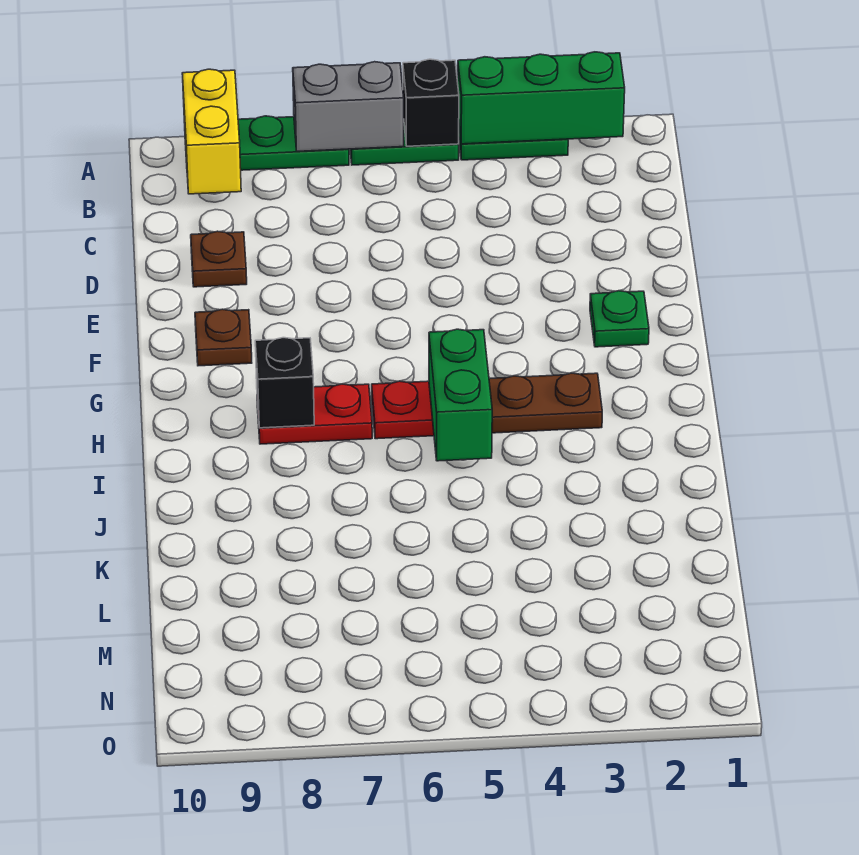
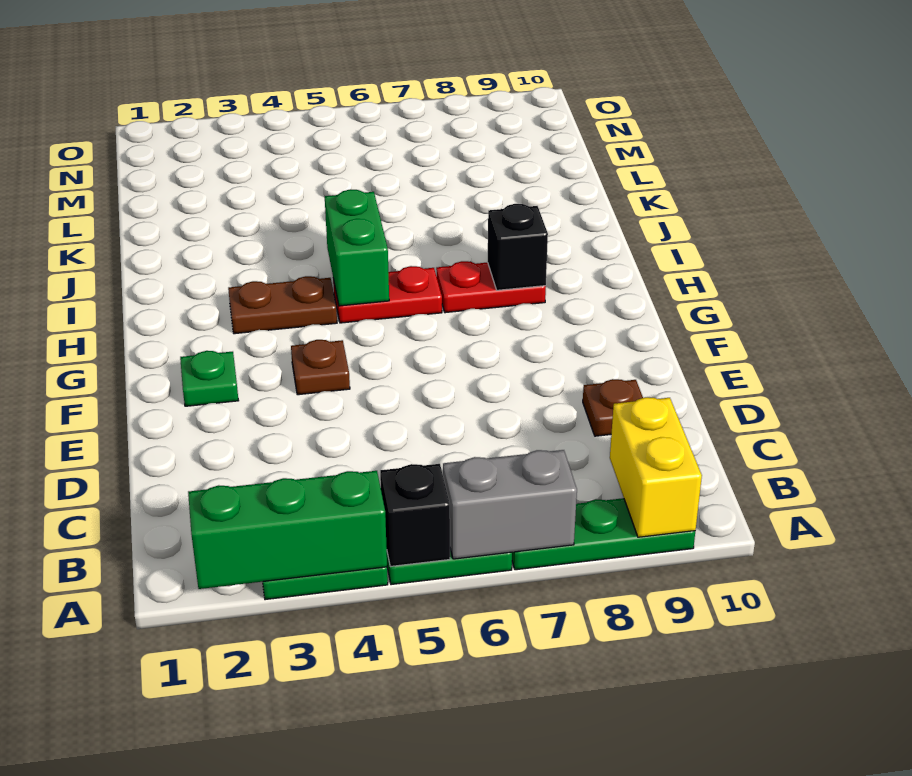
brown 1x1 plate [195,309,252,366] -> brown 1x1 plate moved to [291,340,350,395]

